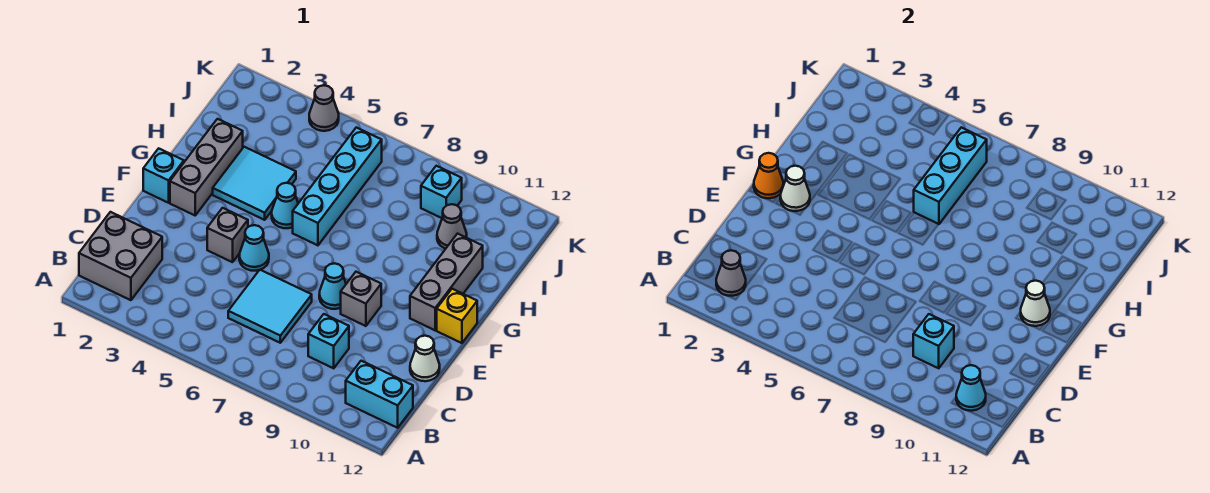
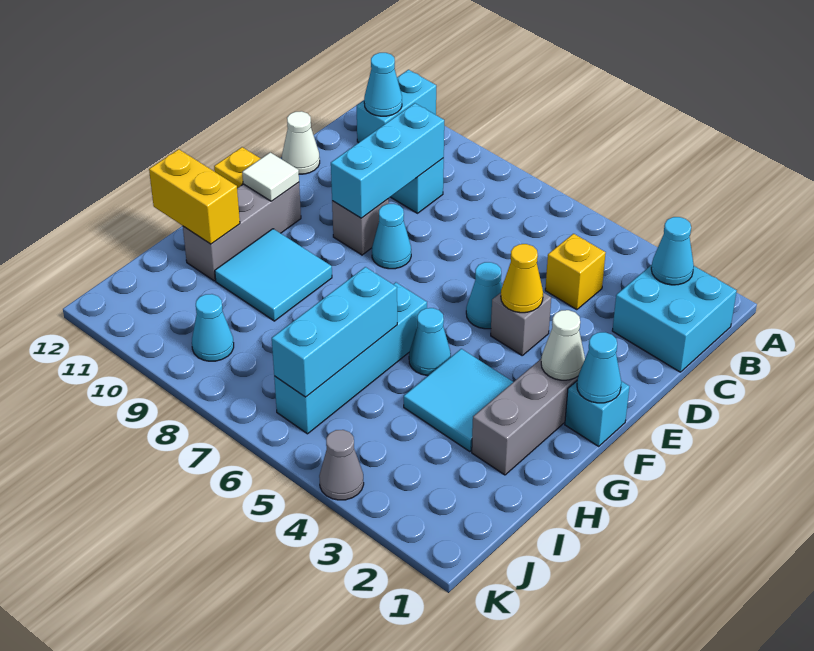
grey 2x2 brick [79,212,162,300] -> cyan 2x2 brick [612,265,737,372]
grey 1x1 cone [716,250,746,296] -> cyan 1x1 cone [651,217,694,285]
cyan 1x2 brick [346,361,413,428] -> cyan 1x2 brick turned to [357,70,436,143]
none -> yellow 1x1 brick [545,234,606,310]
cyan 2x2 tile [228,270,312,343] -> cyan 2x2 tile moved to [215,229,332,321]
cyan 1x1 brick [913,314,954,368] -> cyan 1x3 brick [331,103,444,218]
none -> yellow 1x1 cone [501,244,543,313]
orange 1x1 cone [754,153,783,198] -> cyan 1x1 cone [577,332,621,403]
white 1x1 cone [1021,281,1050,326] -> white 1x1 tile [242,152,299,201]
none -> yellow 1x2 brick [149,149,240,244]
grey 1x1 cone [437,204,467,249] -> none
cyan 1x1 brick [421,166,462,218] -> cyan 1x1 cone [192,294,234,361]

